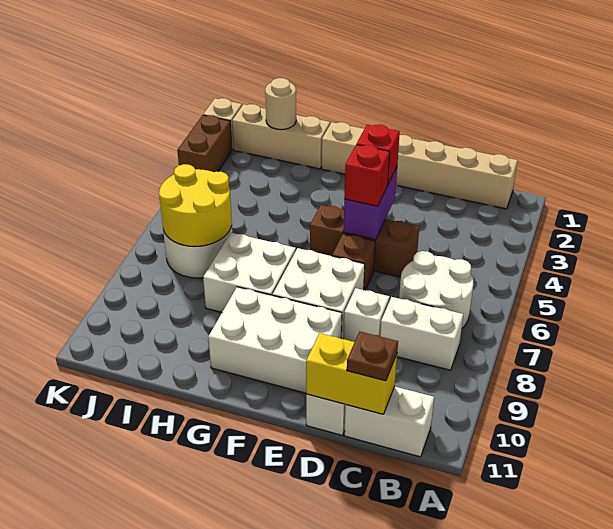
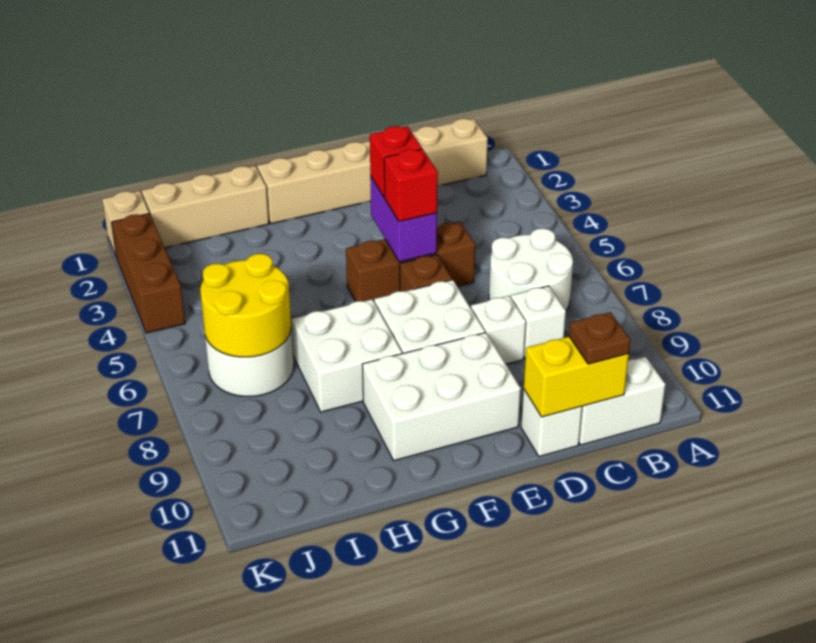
white 1x2 brick [380,297,463,370] -> white 1x1 brick [511,286,566,358]
tan 1x1 round brick [265,78,296,130] -> none
brown 1x2 brick [177,115,232,172] -> brown 1x3 brick [112,213,185,333]

